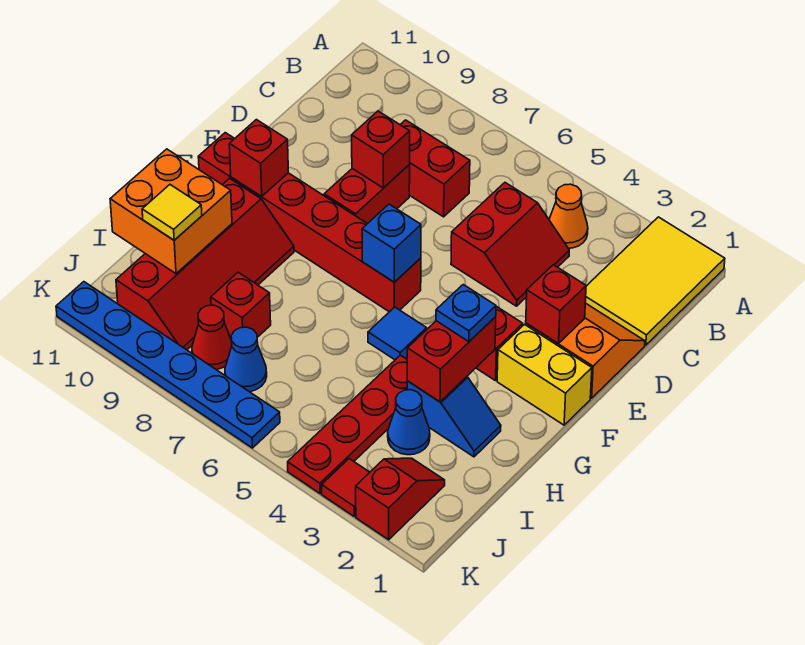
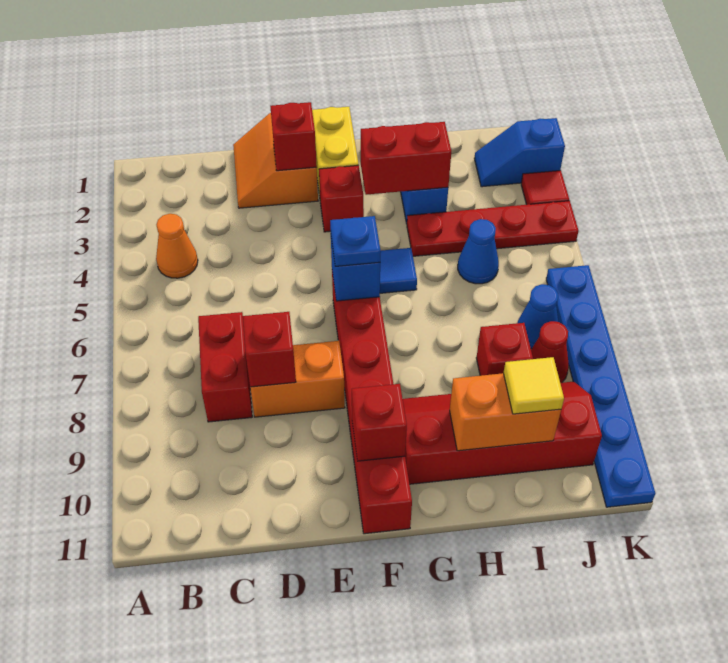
yellow 2x3 tile [585,217,725,345] -> none
red 2x2 slope [451,183,569,306] -> none
red 1x2 brick [324,165,410,224] -> orange 1x2 brick [250,341,345,417]
blue 1x1 plate [436,285,496,342] -> blue 1x1 plate moved to [330,216,381,266]
orange 2x2 brick [110,149,232,274] -> orange 1x2 brick [450,373,561,451]
blue 1x1 cone [388,390,430,455] -> blue 1x1 cone moved to [458,219,499,284]
red 1x2 slope [356,458,445,540] -> blue 1x2 slope [474,118,565,187]

